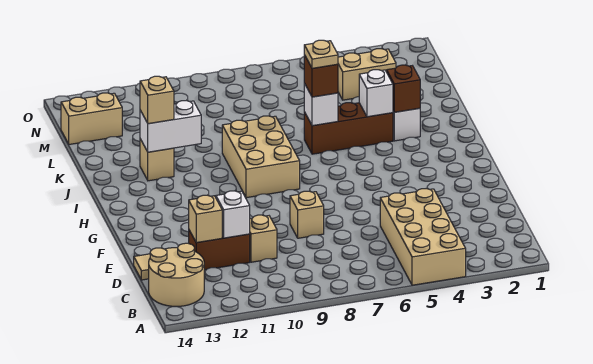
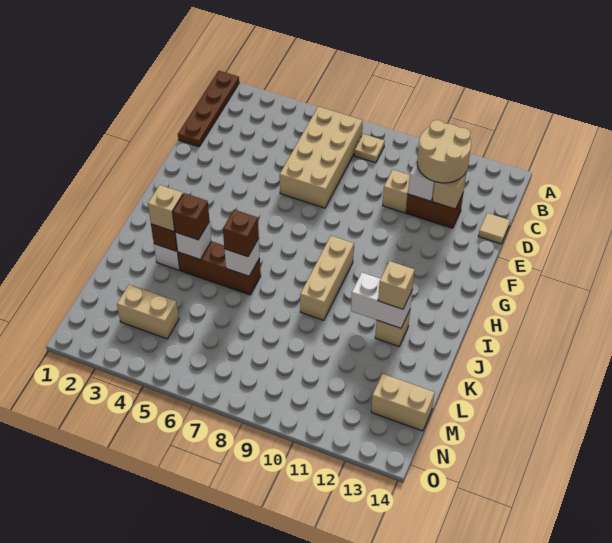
none -> brown 1x4 plate [178,71,239,147]
tan 2x4 brick [380,189,466,285] -> tan 2x4 brick moved to [280,107,363,208]
tan 2x2 round brick [149,243,204,306] -> tan 2x2 round brick moved to [417,120,471,183]
tan 1x1 brick [290,191,324,238] -> tan 1x1 brick moved to [148,185,183,232]
tan 2x3 brick [222,116,300,198] -> tan 1x3 brick [300,236,354,320]
none -> brown 1x1 brick [173,193,210,240]
tan 1x1 plate [304,40,338,68] -> tan 1x1 plate moved to [354,134,385,163]

